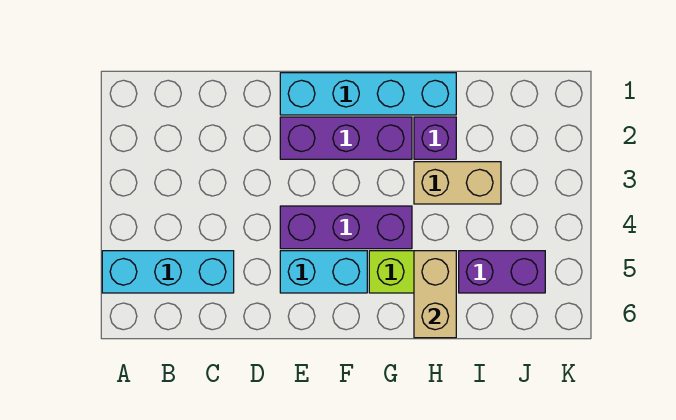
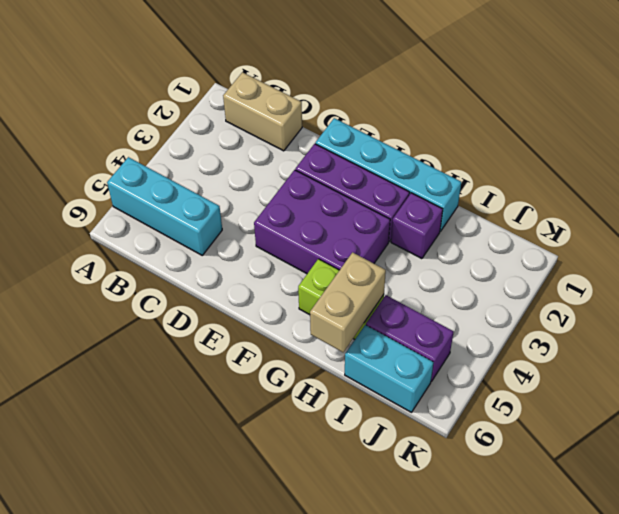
purple 1x3 brick [280,206,412,249] -> purple 2x3 brick [254,170,390,274]
cyan 1x2 brick [280,251,367,293] -> cyan 1x2 brick moved to [345,325,434,412]
tan 1x2 brick [414,162,501,204] -> tan 1x2 brick moved to [223,72,302,151]

